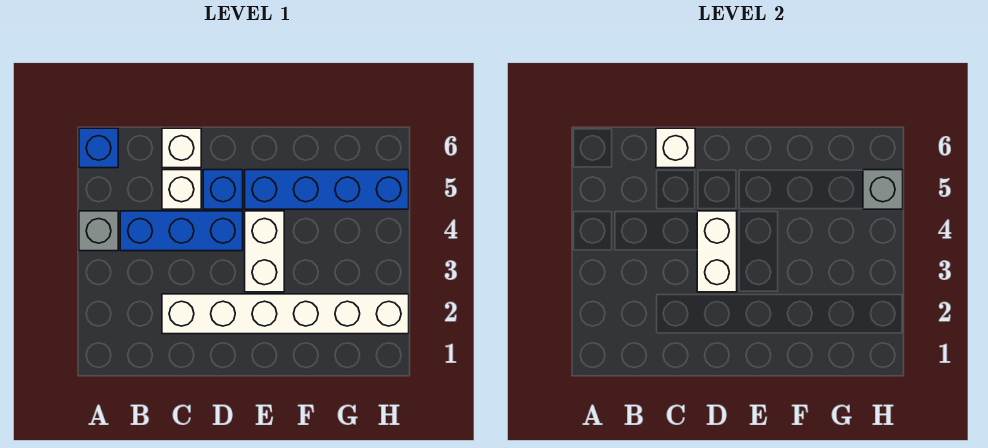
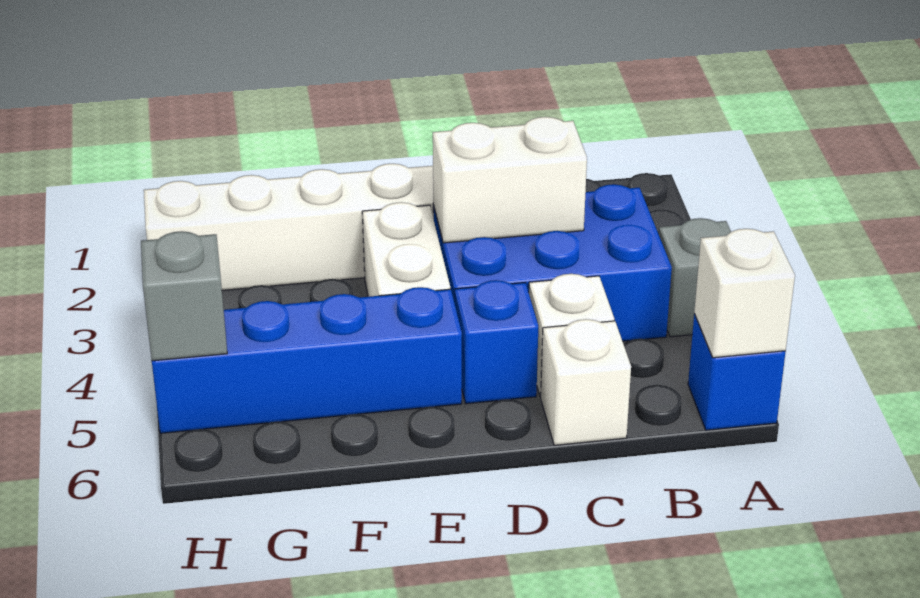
blue 1x3 brick [120,211,243,251] -> blue 2x3 brick [433,184,672,341]
white 1x1 brick [656,128,695,168] -> white 1x1 brick moved to [694,229,795,358]
white 1x2 brick [697,211,737,292] -> white 1x2 brick turned to [433,117,587,243]

